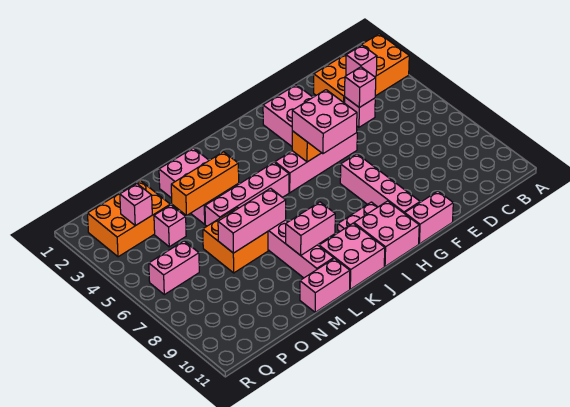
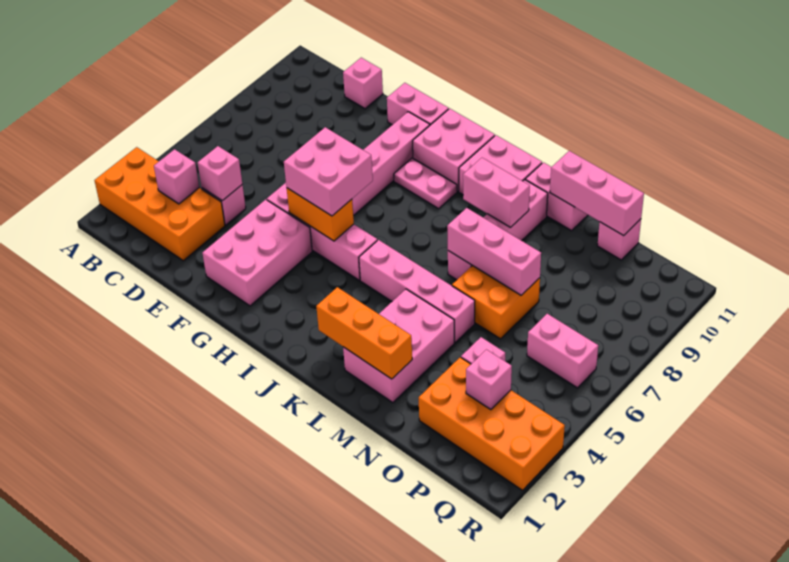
none -> pink 1x1 brick [343,58,383,109]
orange 1x3 brick [171,152,239,216] -> orange 1x3 brick moved to [316,287,412,379]
none -> pink 1x3 brick [550,151,644,236]
orange 2x3 brick [87,180,170,257] -> orange 2x4 brick [419,357,565,490]
none -> pink 1x1 brick [597,219,641,260]

